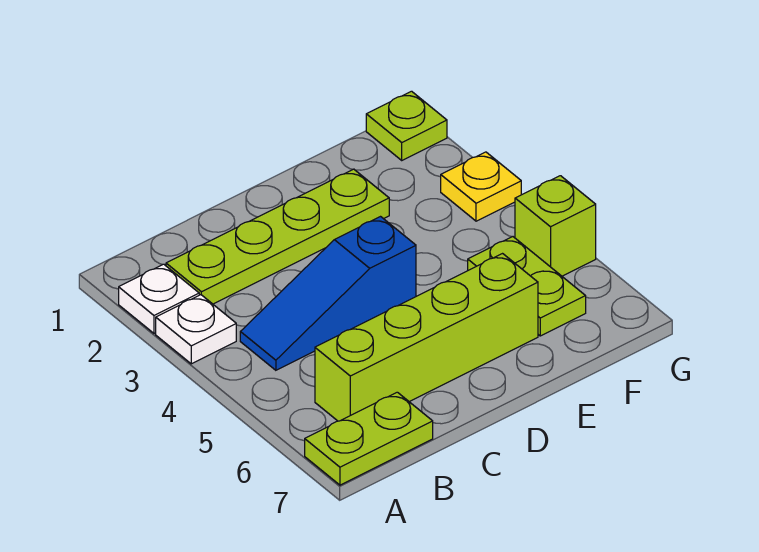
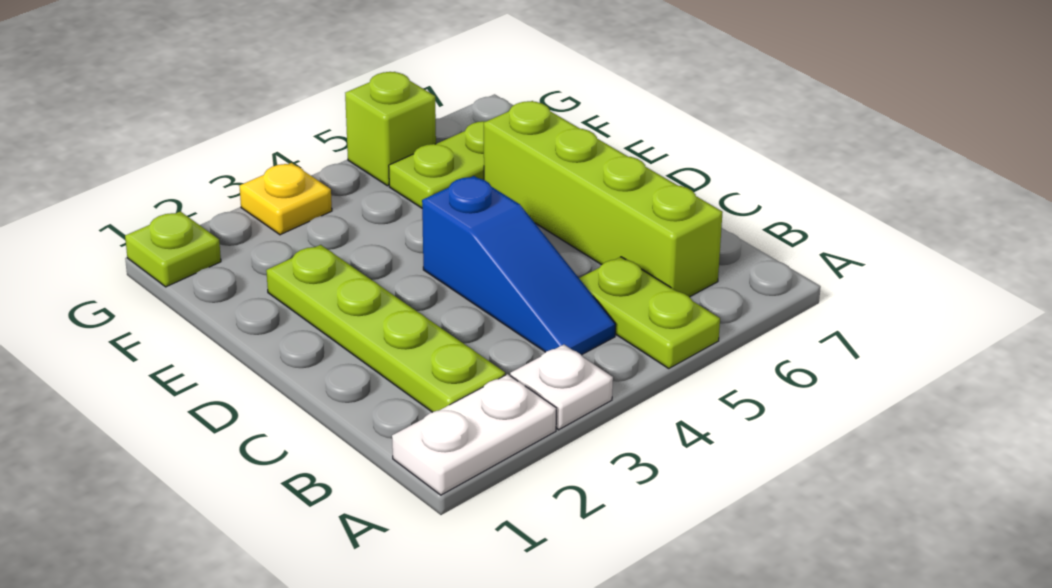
white 1x1 plate [119,264,199,333] -> white 1x2 plate [392,374,556,495]
lime 1x2 plate [305,392,433,485] -> lime 1x2 plate moved to [579,257,720,368]

